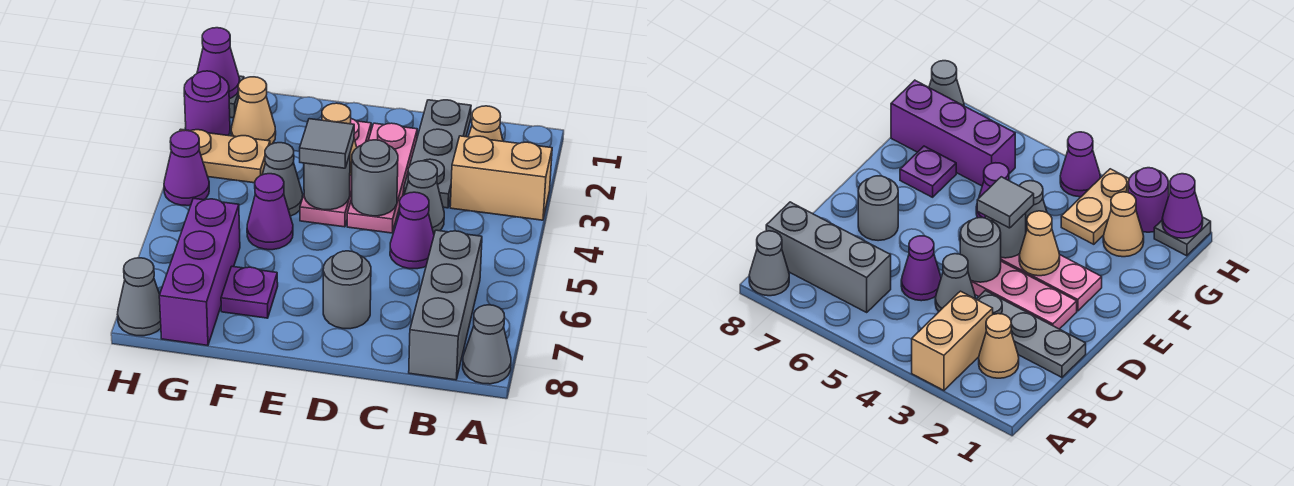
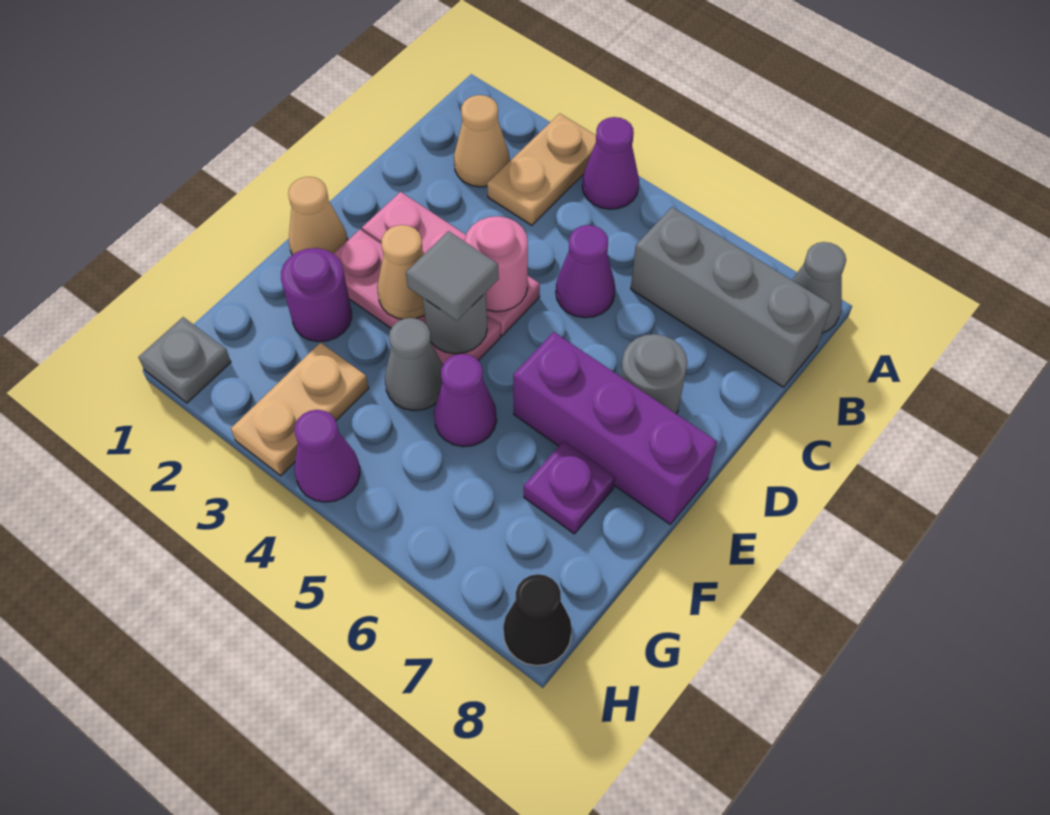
tan 1x2 brick [450,136,552,220] -> tan 1x2 plate [487,114,596,225]
grey 1x3 plate [403,100,471,208] -> none
grey 1x1 cone [399,161,444,234] -> none
grey 1x1 round brick [351,140,398,216] -> pink 1x1 round brick [465,216,528,312]
tan 1x1 cone [231,77,276,145] -> tan 1x1 cone moved to [288,177,348,255]
purple 1x3 brick [159,198,240,346] -> purple 1x3 brick moved to [513,332,717,524]
purple 1x1 cone [197,28,240,99] -> purple 1x1 cone moved to [582,117,639,209]
purple 1x1 round brick [184,71,230,135] -> purple 1x1 round brick moved to [281,248,352,342]
grey 1x1 cone [117,258,161,336] -> black 1x1 cone [503,574,572,666]

